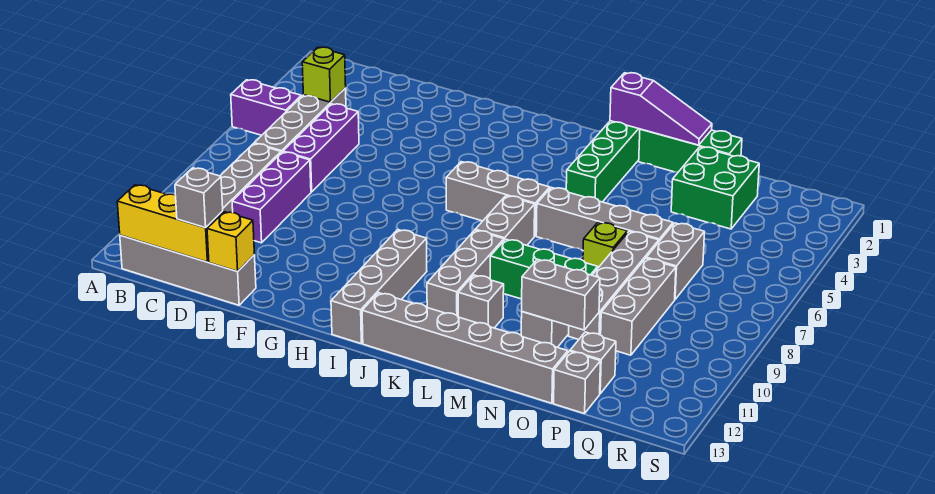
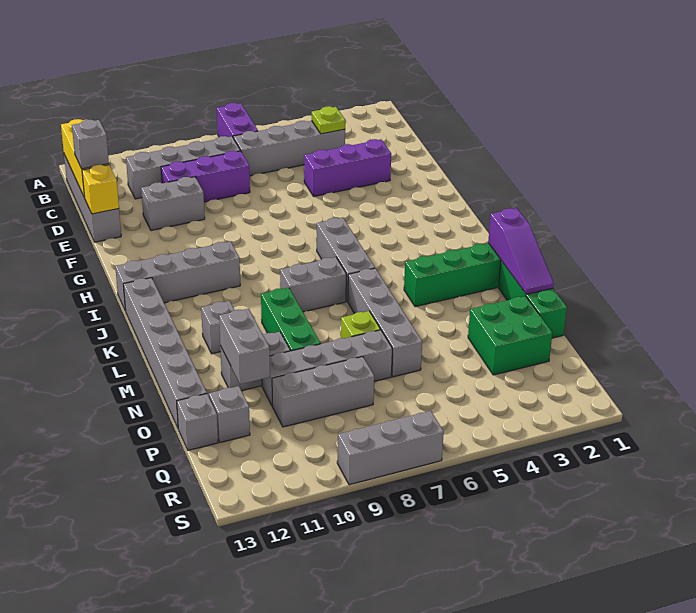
purple 1x2 brick [231,80,301,135] -> purple 1x2 brick moved to [217,103,258,137]
lime 1x1 brick [302,47,346,102] -> lime 1x1 plate [312,106,345,134]
purple 1x3 brick [283,104,359,192] -> purple 1x3 brick moved to [304,139,391,196]
grey 1x3 brick [427,230,504,316] -> grey 1x3 brick moved to [337,411,444,485]
grey 1x2 brick [646,223,705,299] -> grey 1x2 brick moved to [141,177,205,230]

